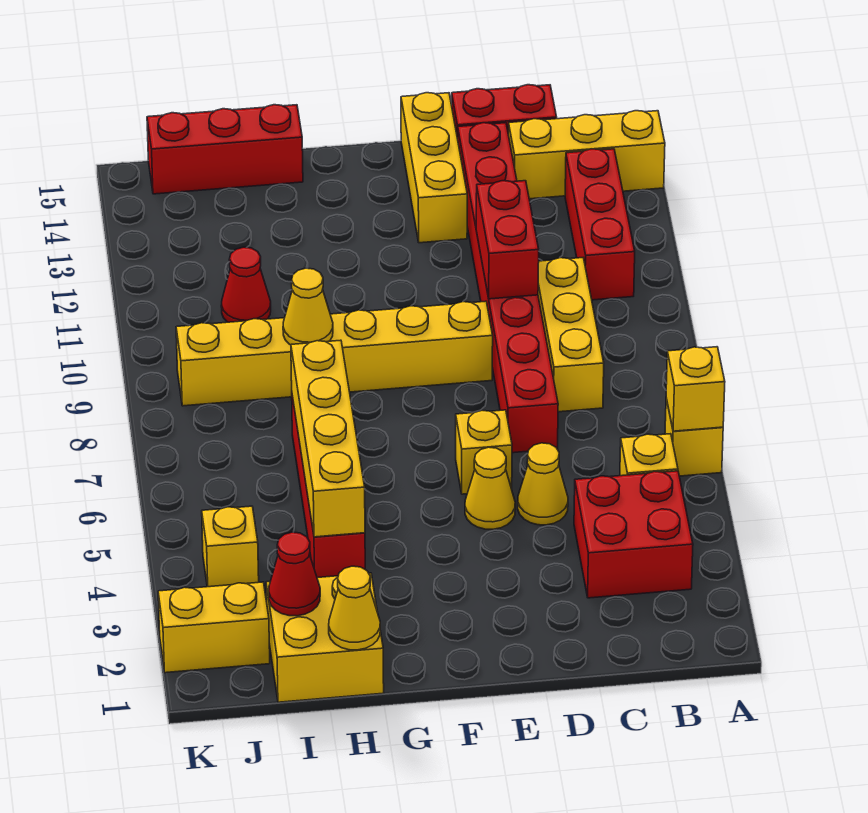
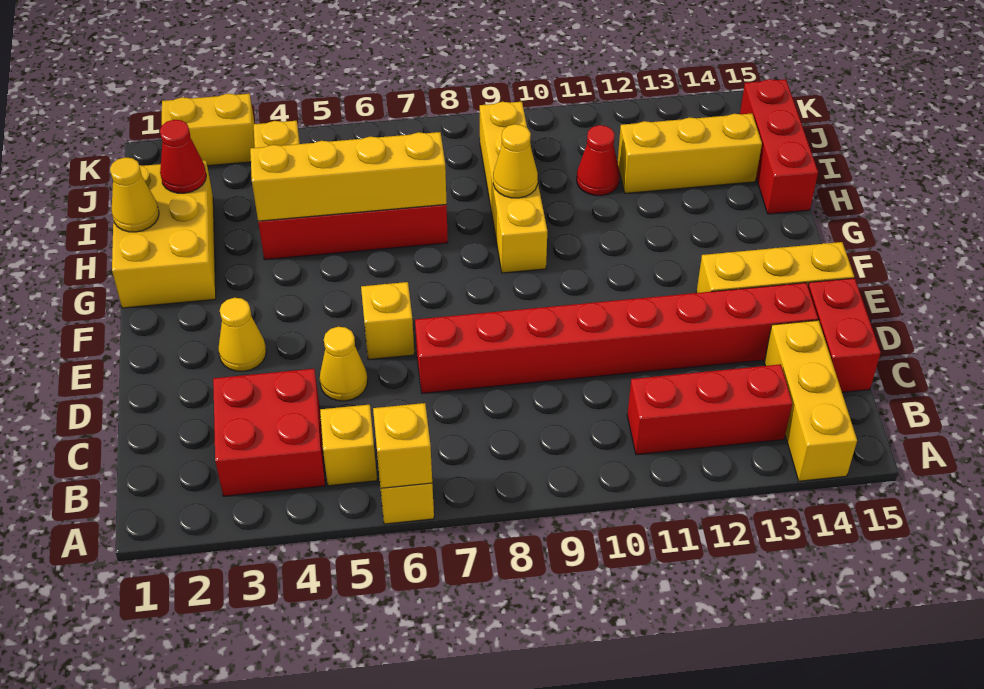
yellow 1x3 brick [538,258,604,412] -> yellow 1x3 brick moved to [617,113,762,193]
red 1x2 brick [476,181,539,299] -> none
yellow 1x1 cone [465,447,515,529] -> yellow 1x1 cone moved to [218,298,266,371]
yellow 1x6 brick [176,301,493,406] -> yellow 1x4 brick [480,102,547,273]
yellow 2x2 brick [266,573,384,702] -> yellow 2x3 brick [112,160,216,308]
yellow 1x2 brick [158,582,270,673] -> yellow 1x2 brick turned to [162,94,255,166]

